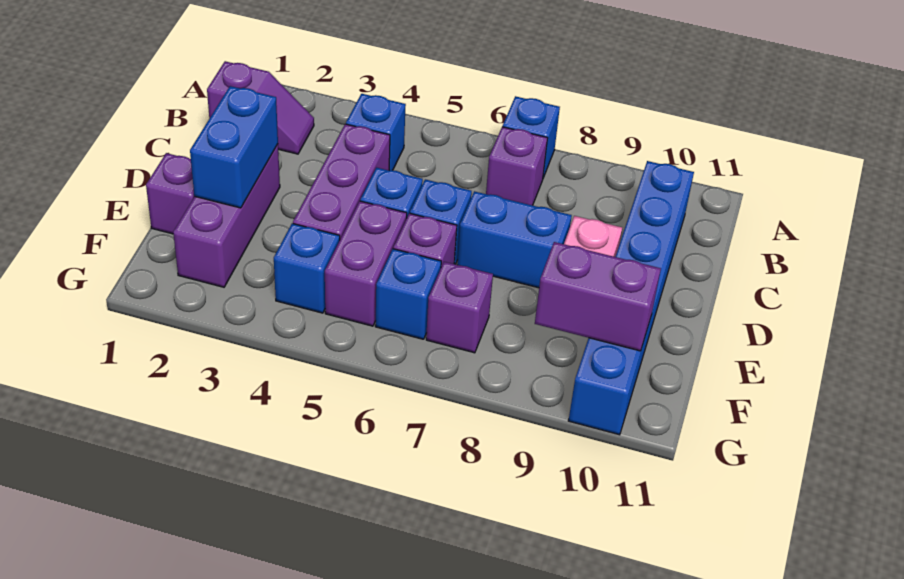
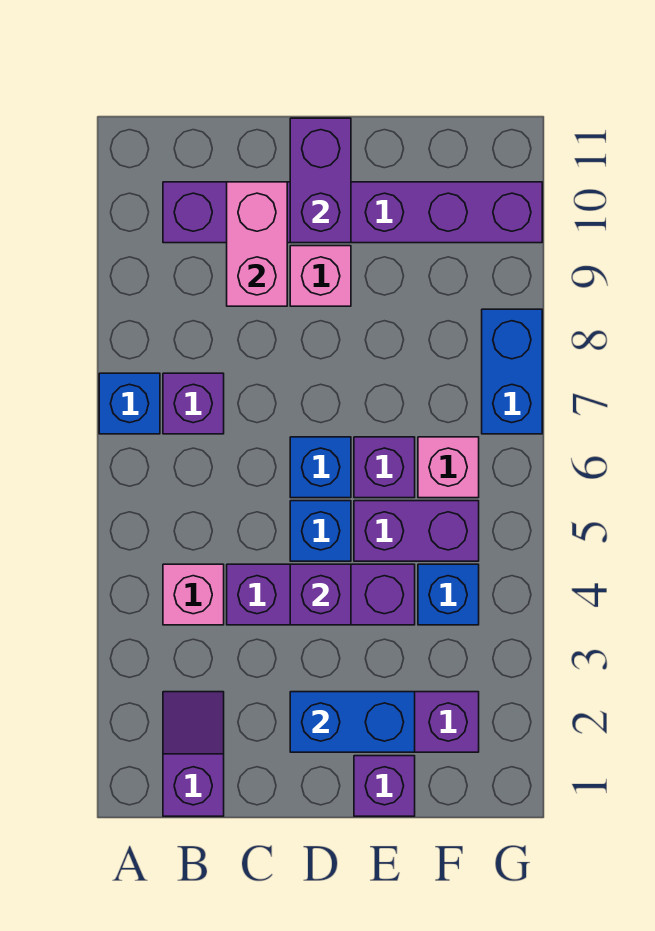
blue 1x1 brick [346,94,406,170] -> pink 1x1 brick [163,564,224,625]
blue 1x6 brick [568,161,694,435] -> purple 1x6 brick [163,182,542,243]
none -> pink 1x2 brick [227,182,287,306]
blue 1x2 brick [457,191,572,288] -> blue 1x2 brick moved to [482,309,542,434]
blue 1x1 brick [375,249,441,339] -> pink 1x1 brick [418,437,479,498]
purple 1x1 brick [426,262,493,353] -> purple 1x1 brick moved to [290,564,351,625]
purple 1x2 brick [535,242,661,351] -> purple 1x2 brick moved to [290,118,351,243]

